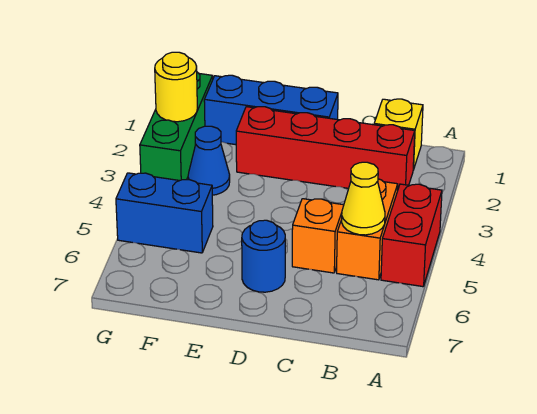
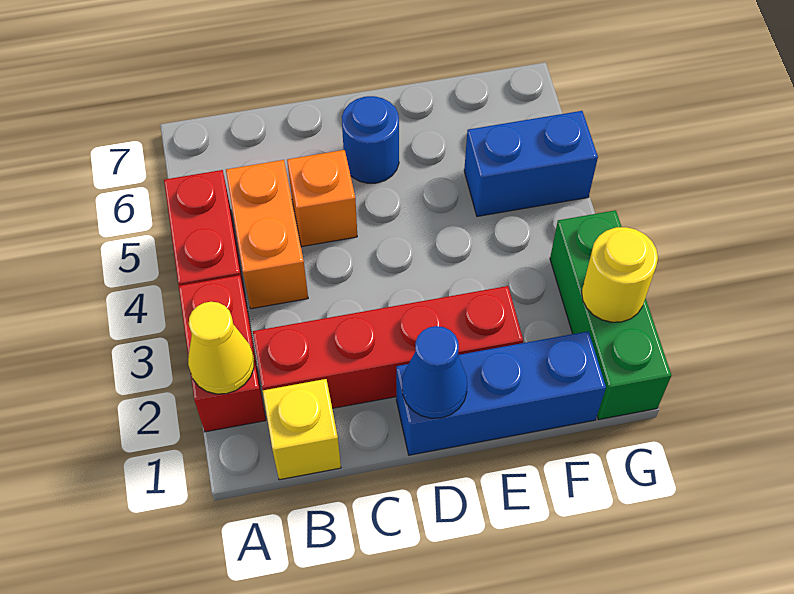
none -> red 1x2 brick [179,275,266,432]
yellow 1x1 cone [342,162,385,235] -> yellow 1x1 cone moved to [188,302,254,394]
blue 1x1 cone [188,126,230,195] -> blue 1x1 cone moved to [402,326,467,418]

